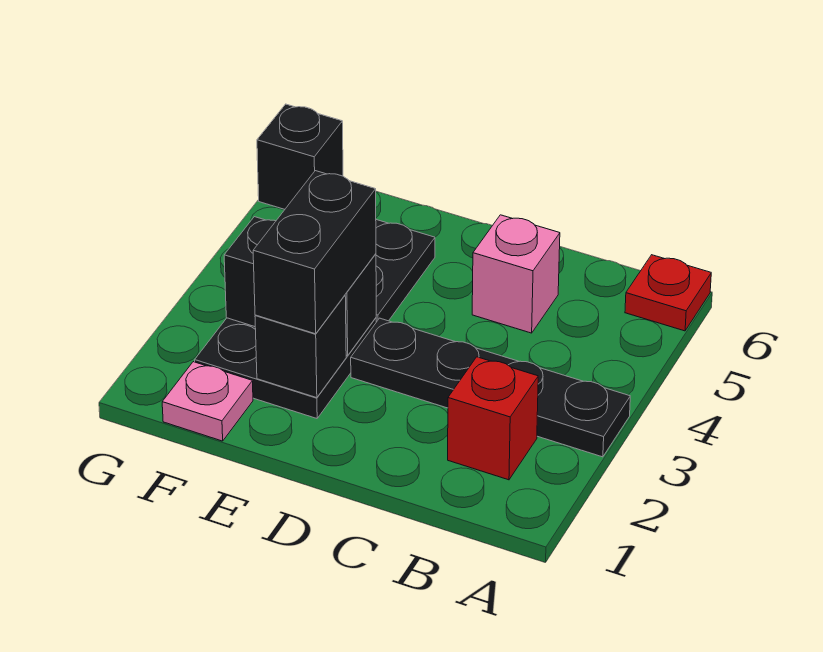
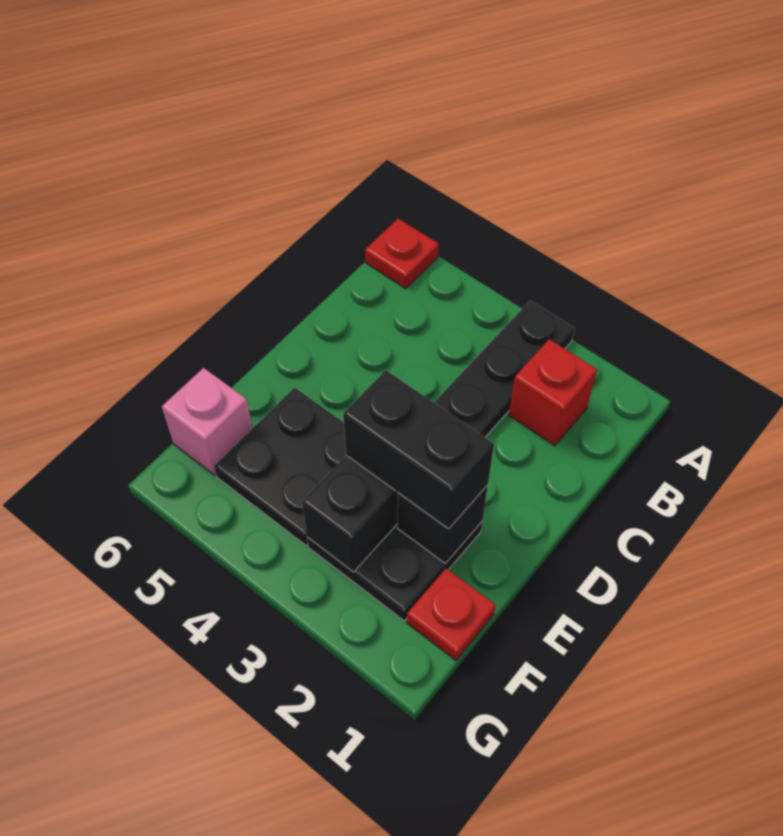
pink 1x1 brick [472,215,560,333] -> pink 1x1 brick moved to [162,368,252,475]
pink 1x1 plate [162,362,253,441] -> red 1x1 plate [407,568,496,660]
black 1x1 brick [257,104,343,209] -> none

